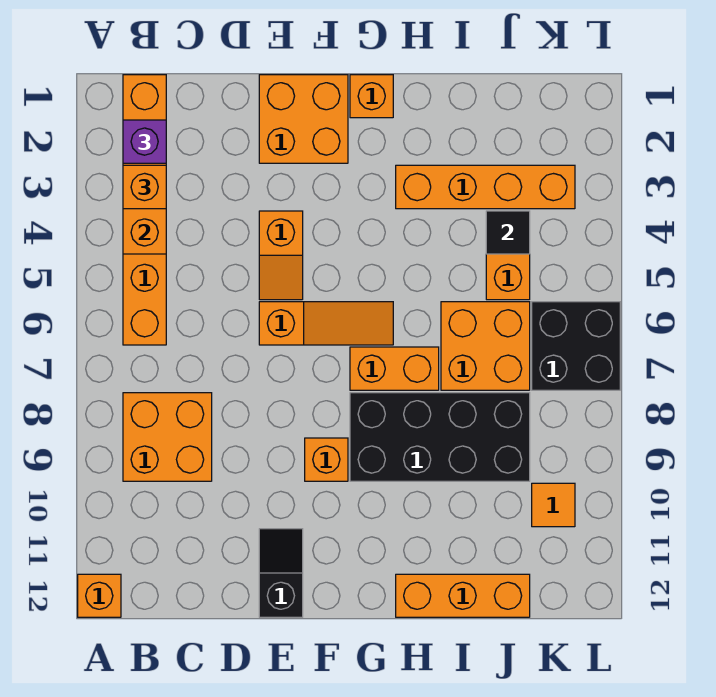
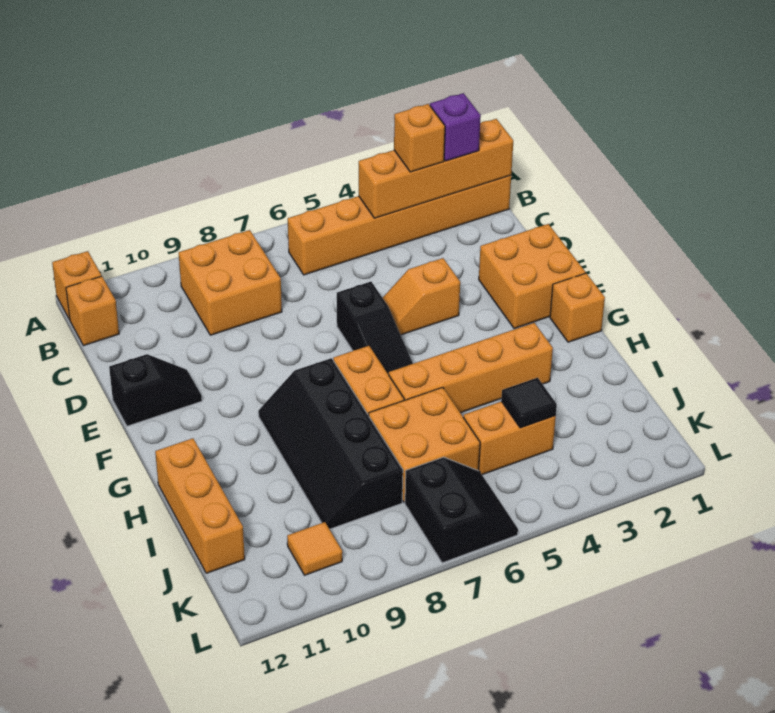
orange 1x3 slope [259,302,393,345] -> black 1x3 slope [337,282,413,375]
orange 1x1 brick [305,438,348,481] -> orange 1x1 brick moved to [66,276,119,346]
black 2x4 brick [350,393,530,481] -> black 2x4 slope [258,358,403,529]
orange 1x4 brick [396,165,575,209] -> orange 1x4 brick turned to [389,323,553,413]
black 2x2 brick [532,302,620,390] -> black 2x2 slope [405,457,518,563]

